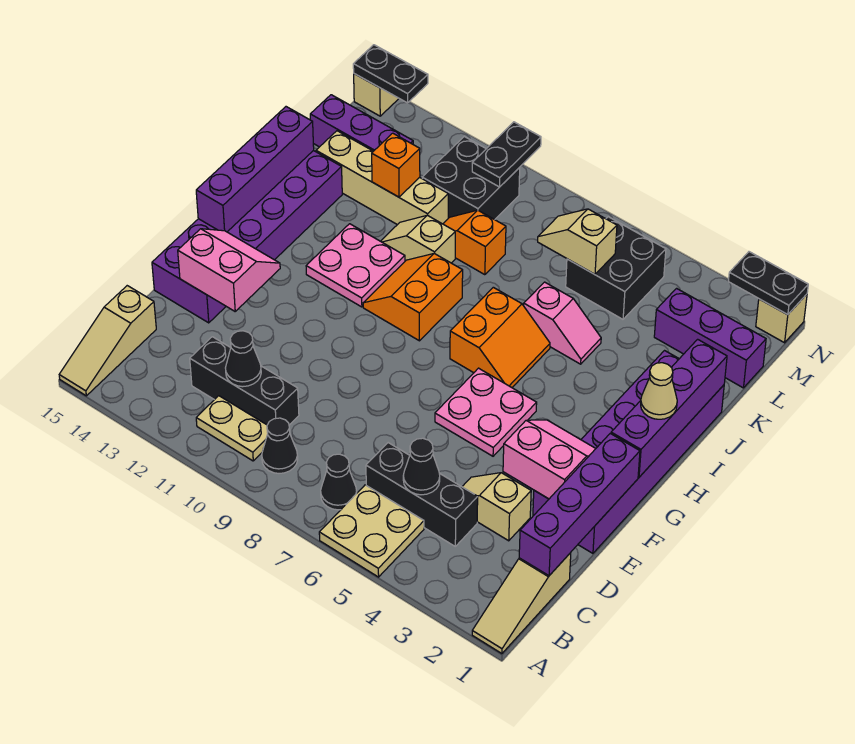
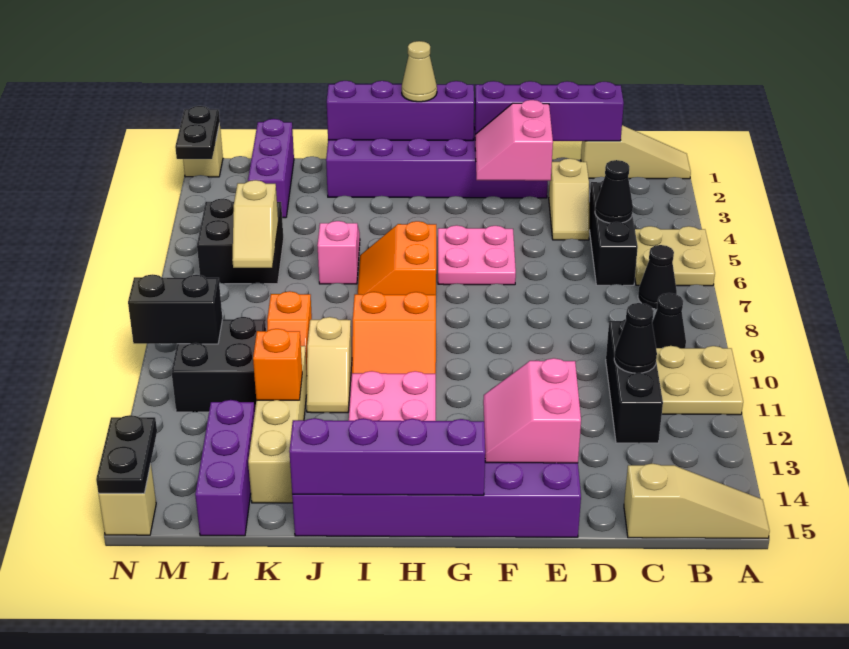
tan 1x2 plate [196,396,268,461] -> tan 2x2 plate [656,346,743,415]
orange 2x2 slope [450,287,550,387] -> orange 2x2 slope turned to [358,221,436,295]
black 1x2 plate [472,122,541,187] -> black 1x2 brick [128,274,222,344]

